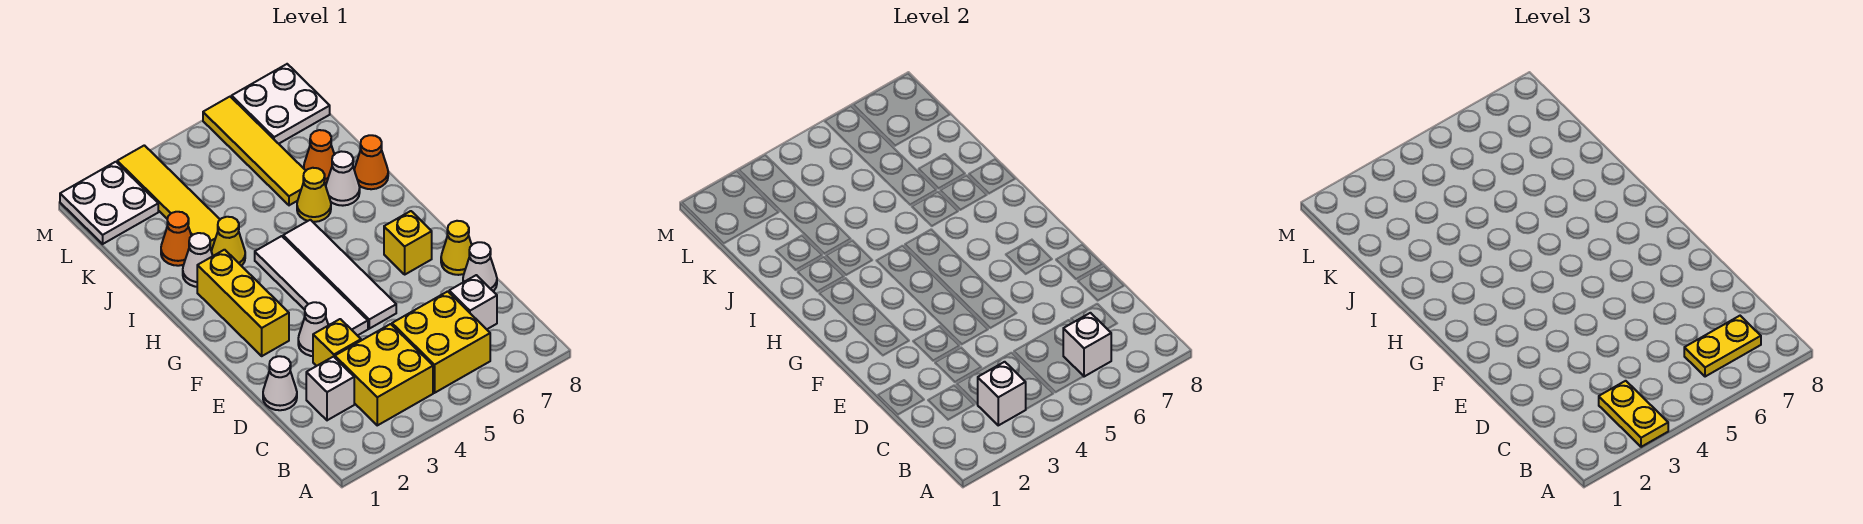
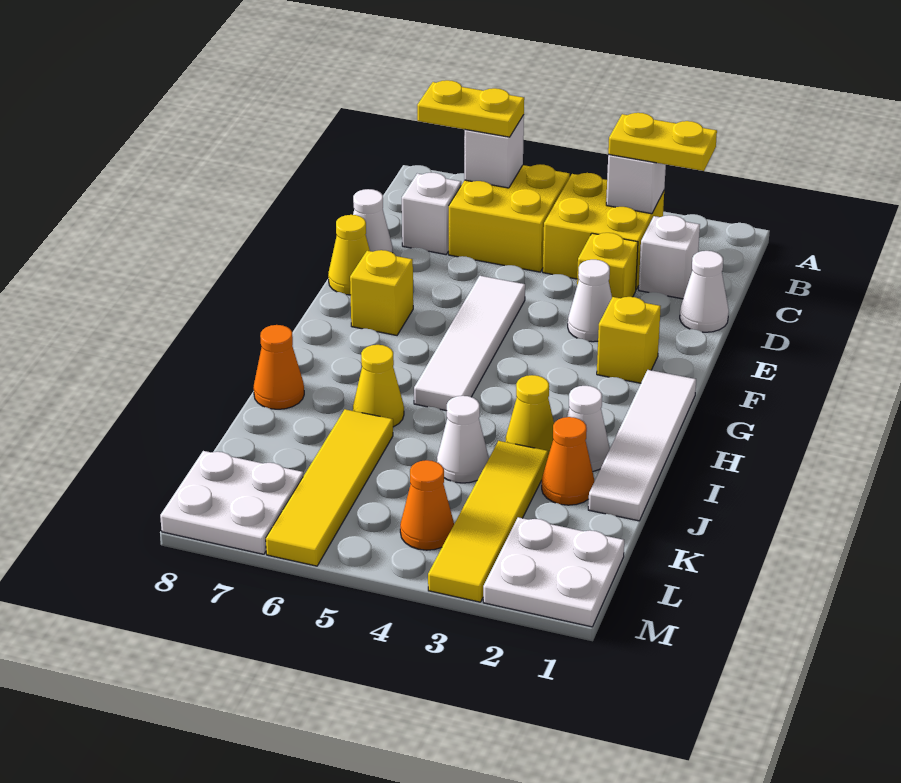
yellow 1x2 plate [1599,381,1668,447] -> yellow 1x2 plate turned to [608,113,717,171]
white 1x4 tile [255,236,368,336] -> white 1x4 tile moved to [588,370,696,521]
yellow 1x3 brick [197,250,289,356] -> yellow 1x1 brick [597,297,661,383]
white 1x1 cone [326,151,360,206] -> white 1x1 cone moved to [437,396,489,483]
orange 1x1 cone [304,130,334,184] -> orange 1x1 cone moved to [400,460,454,550]

